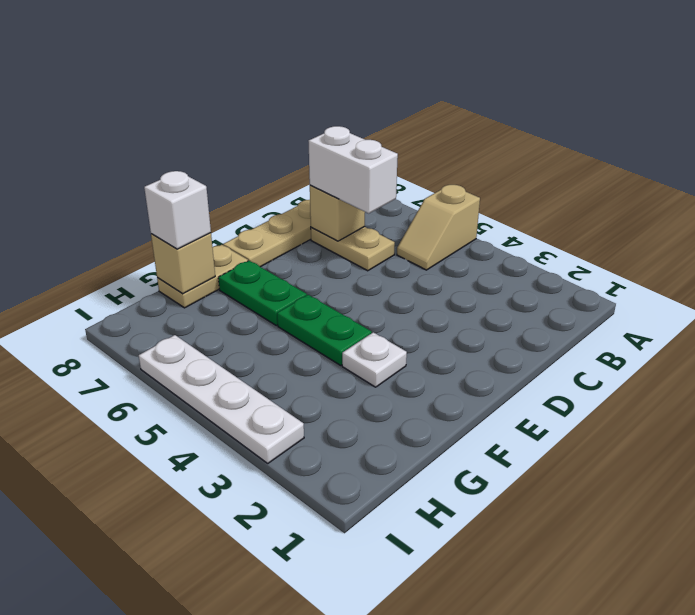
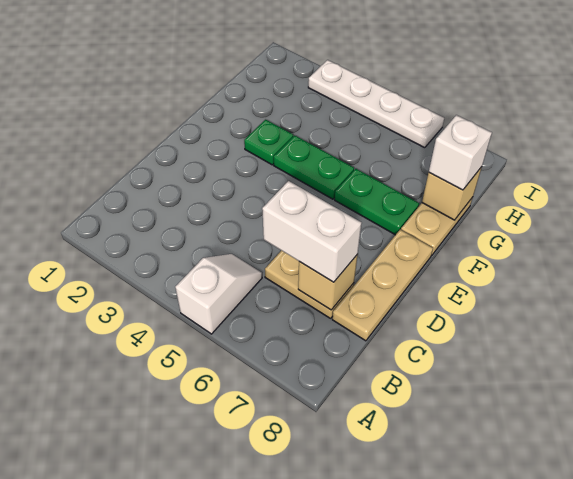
tan 1x2 slope [397,185,480,270] -> white 1x2 slope [175,254,262,334]
white 1x1 plate [342,332,407,387] -> green 1x1 plate [244,120,293,165]

